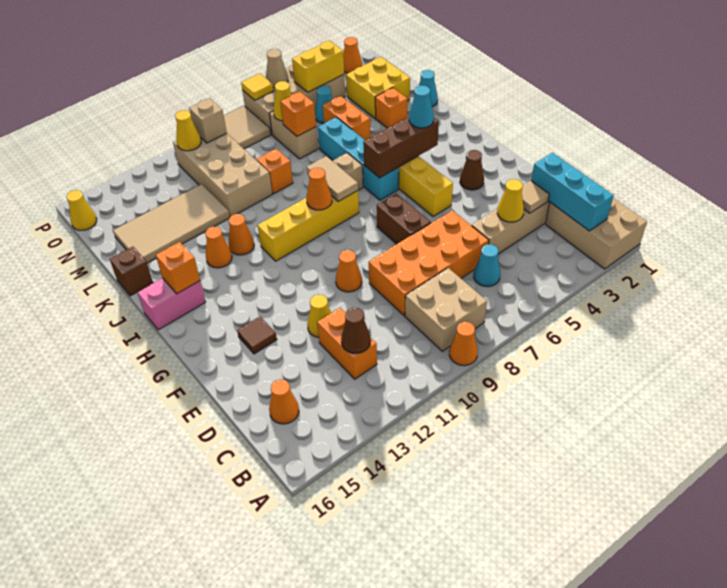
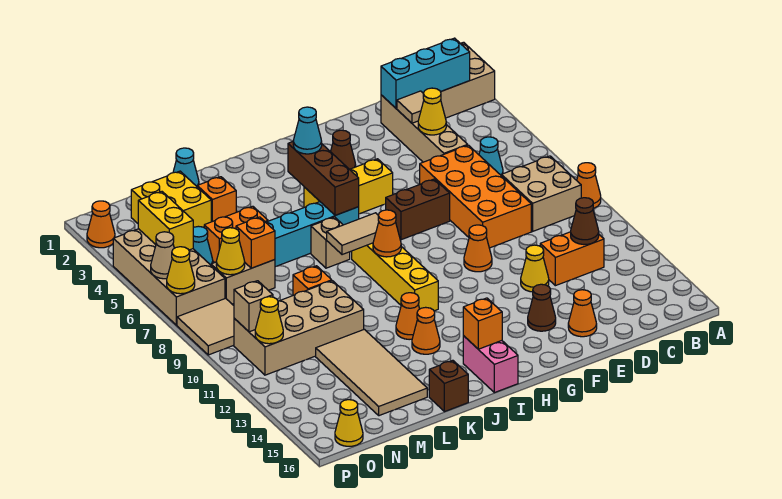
orange 1x1 cone [269,379,299,424] -> orange 1x1 cone moved to [568,290,597,337]
brown 1x1 tile [237,316,277,354] -> brown 1x1 cone [528,284,556,331]
yellow 1x1 tile [241,73,274,100] -> yellow 1x1 cone [167,247,195,294]

